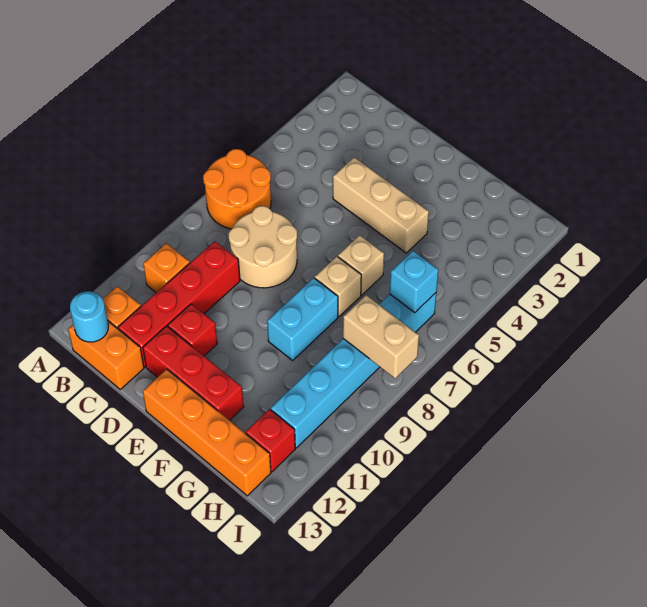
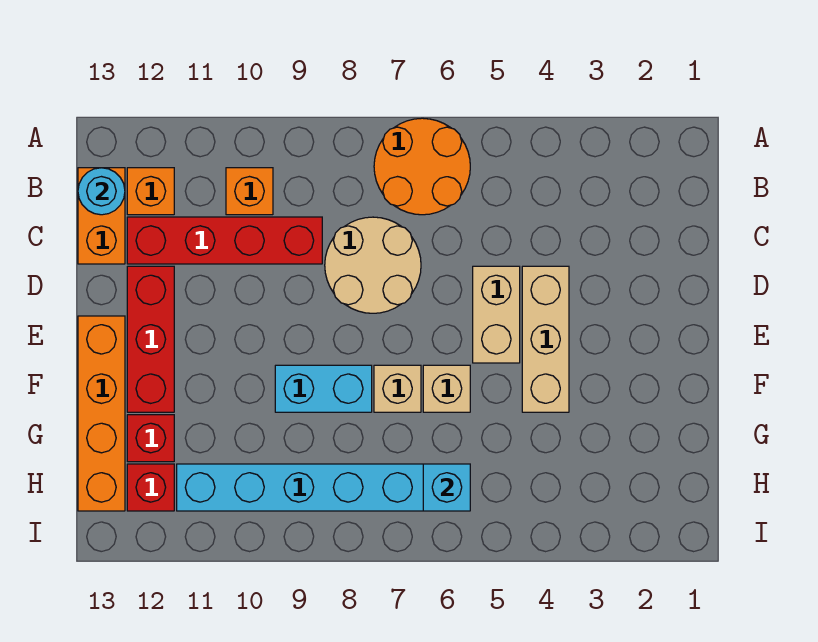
red 1x1 brick [168,304,217,356] -> red 1x1 brick moved to [127,415,174,462]
tan 1x2 brick [343,295,419,378] -> tan 1x2 brick moved to [473,266,520,363]

